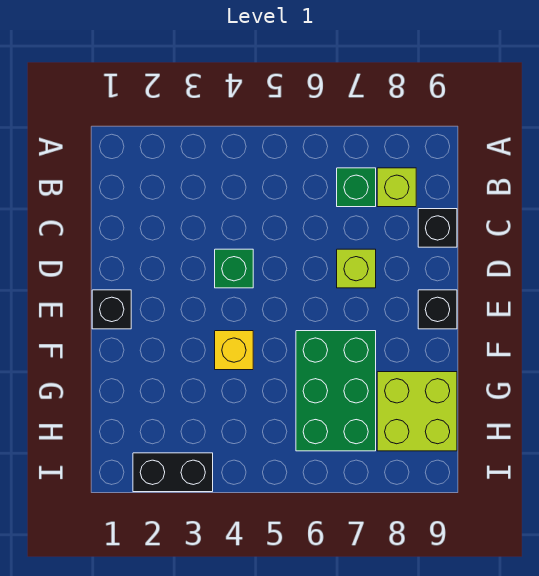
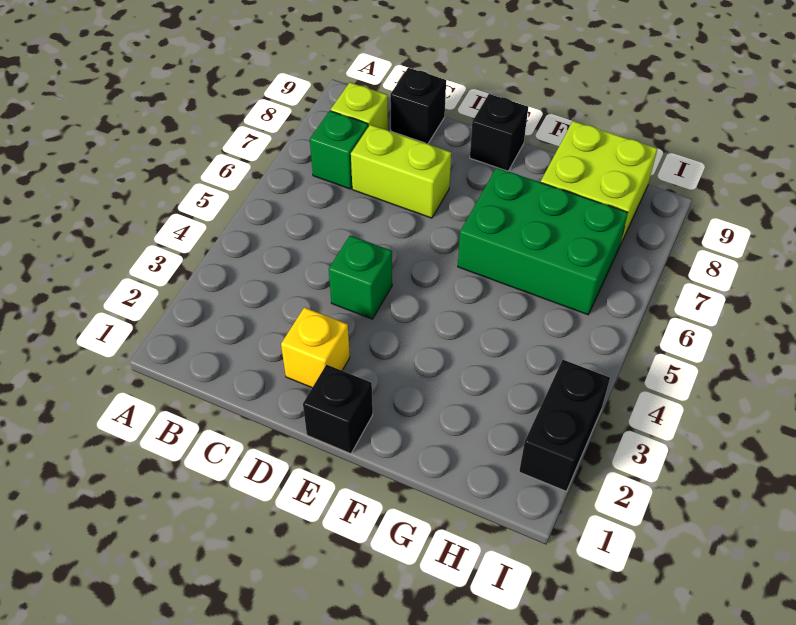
lime 1x1 brick [337,249,376,288] -> lime 1x2 brick [351,125,451,218]
yellow 1x1 brick [215,331,253,370] -> yellow 1x1 brick moved to [281,307,350,387]

